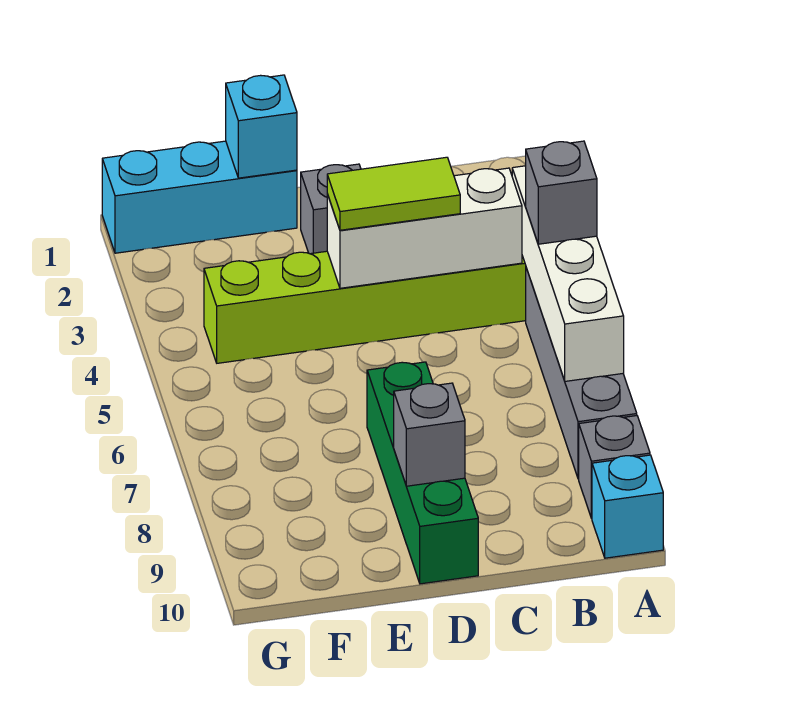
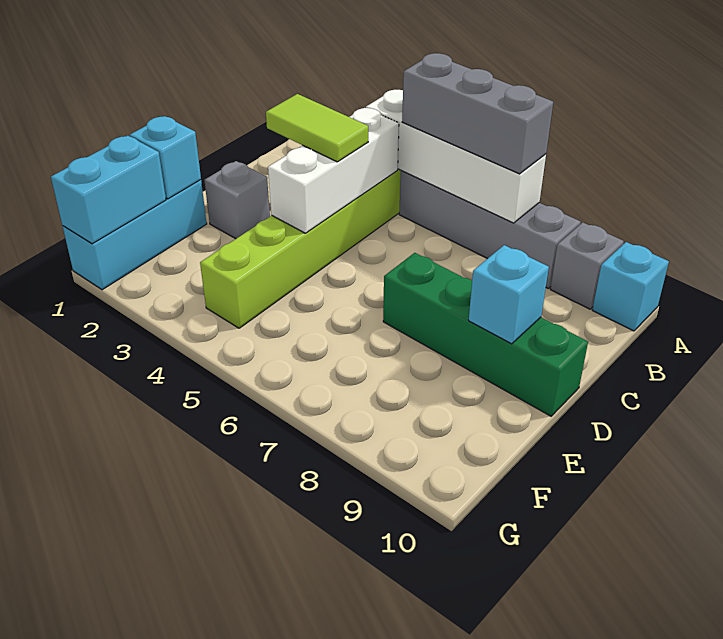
grey 1x1 brick [526,141,597,244] -> grey 1x3 brick [402,53,553,174]
lime 1x2 tile [327,157,460,230] -> lime 1x2 tile turned to [266,94,368,162]
grey 1x1 brick [394,383,465,486] -> cyan 1x1 brick [469,245,549,344]
none -> cyan 1x2 brick [51,136,166,244]

